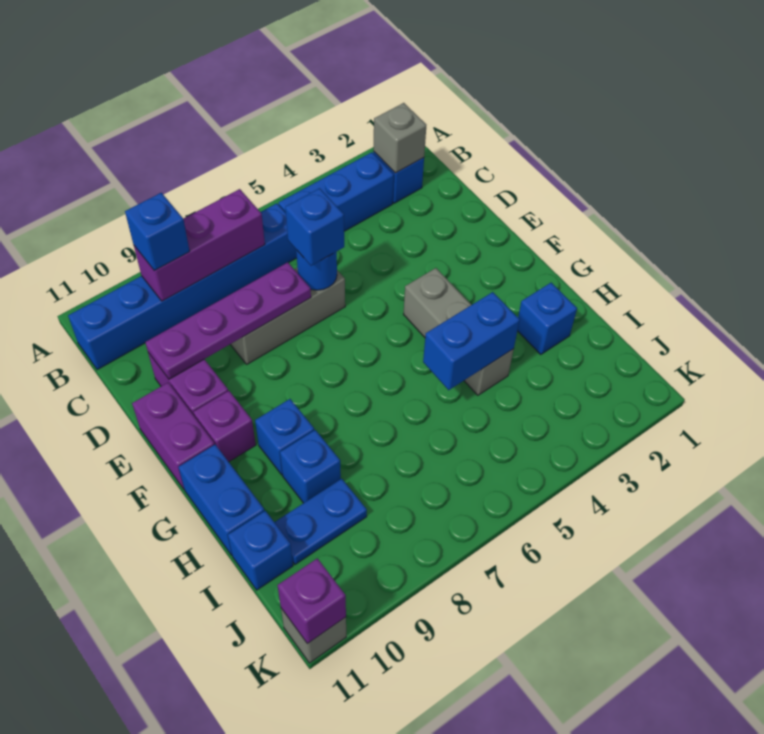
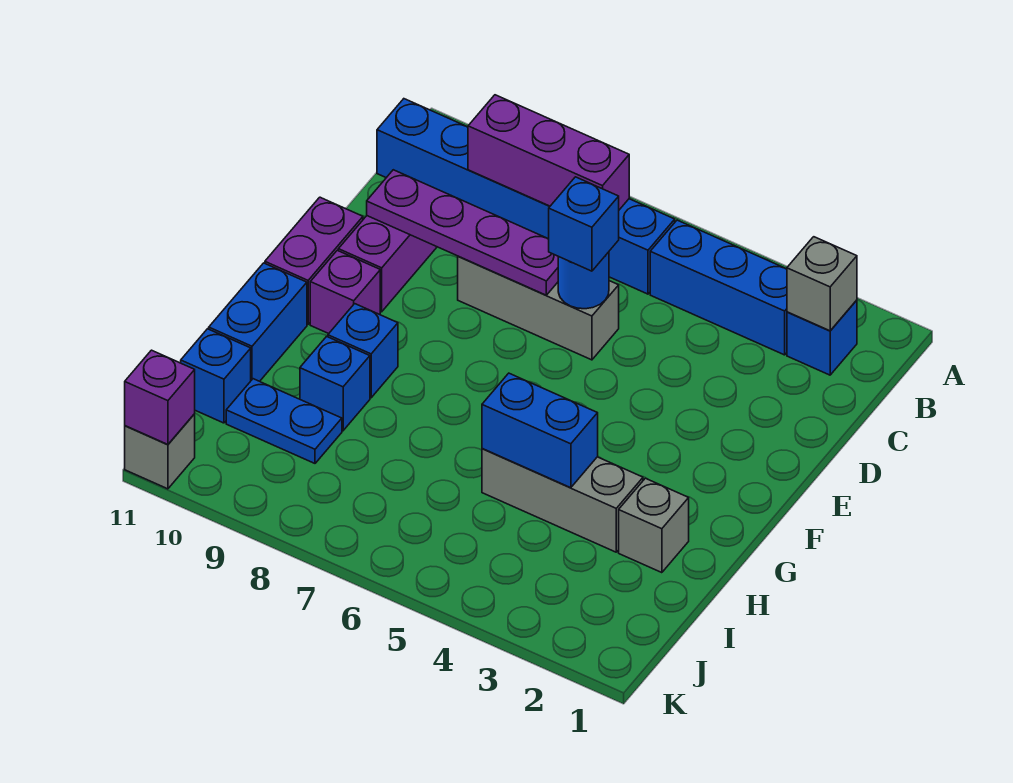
blue 1x1 brick [125,193,190,271] -> none
grey 1x3 brick [404,268,514,395] -> grey 1x3 brick turned to [482,449,643,552]
blue 1x1 brick [518,283,577,355] -> grey 1x1 brick [619,478,689,573]

